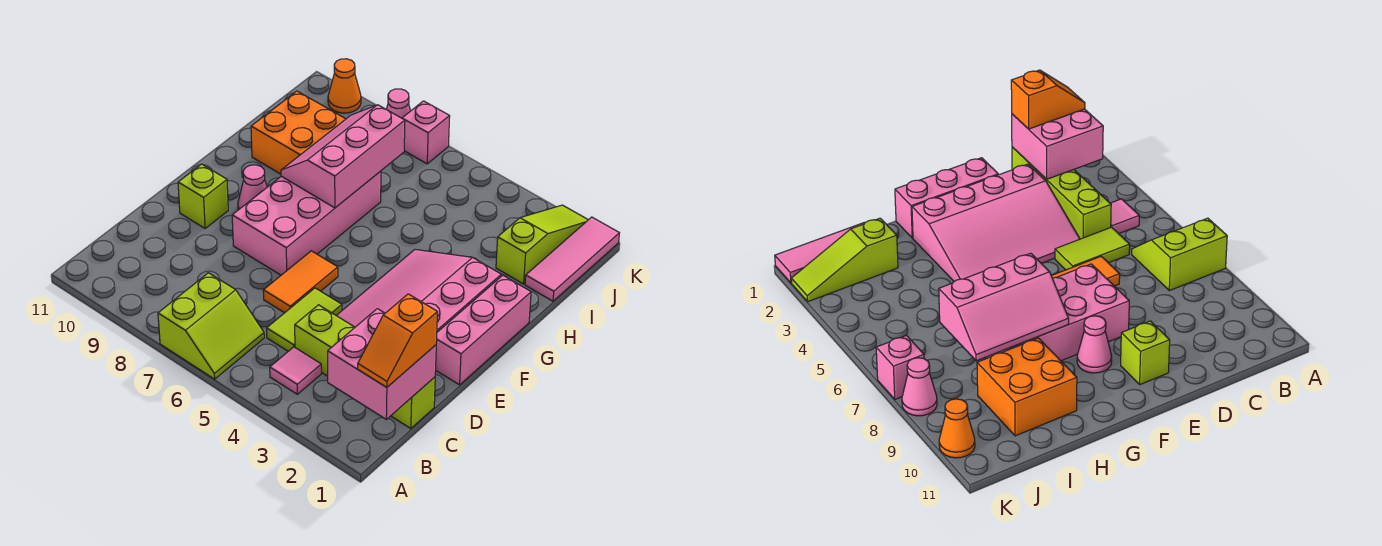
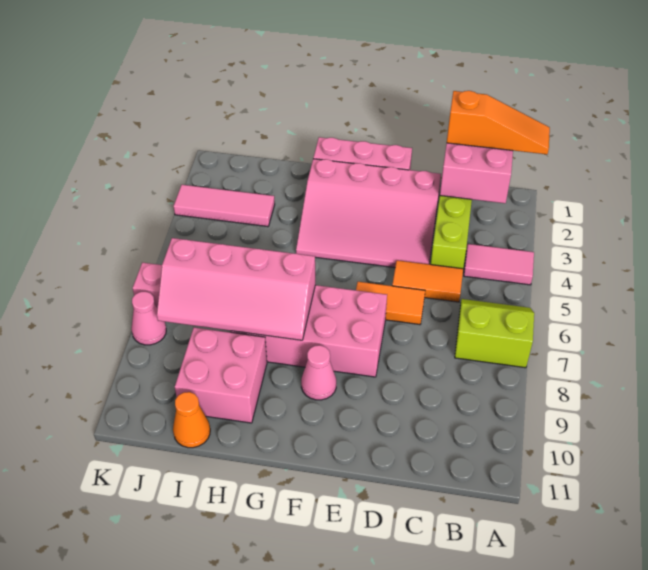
orange 1x2 slope [358,294,437,387] -> orange 1x3 slope [447,91,550,154]
pink 1x1 tile [270,347,321,394] -> pink 1x2 tile [464,244,534,285]
lime 1x2 tile [267,288,342,351] -> orange 1x2 tile [392,260,463,302]
lime 1x1 brick [178,164,228,228] -> none
pink 2x3 slope [281,105,405,208] -> pink 2x4 slope [157,238,315,340]
orange 2x2 brick [251,91,345,174] -> pink 2x2 brick [175,327,267,423]
pink 1x3 tile [525,217,619,301] -> pink 1x3 tile moved to [174,185,275,227]
lime 1x3 slope [496,205,588,284] -> none
orange 1x1 cone [328,59,361,113] -> orange 1x1 cone moved to [173,392,210,448]

